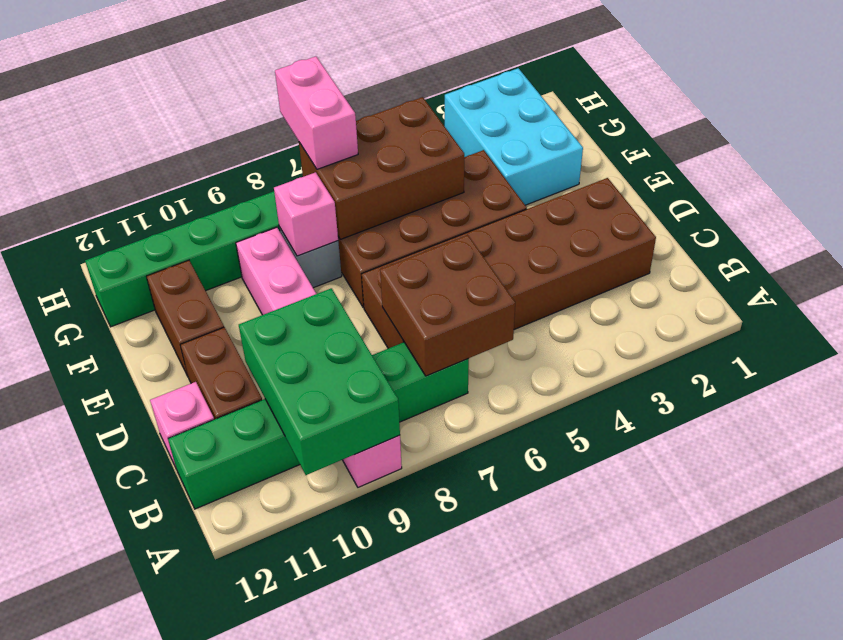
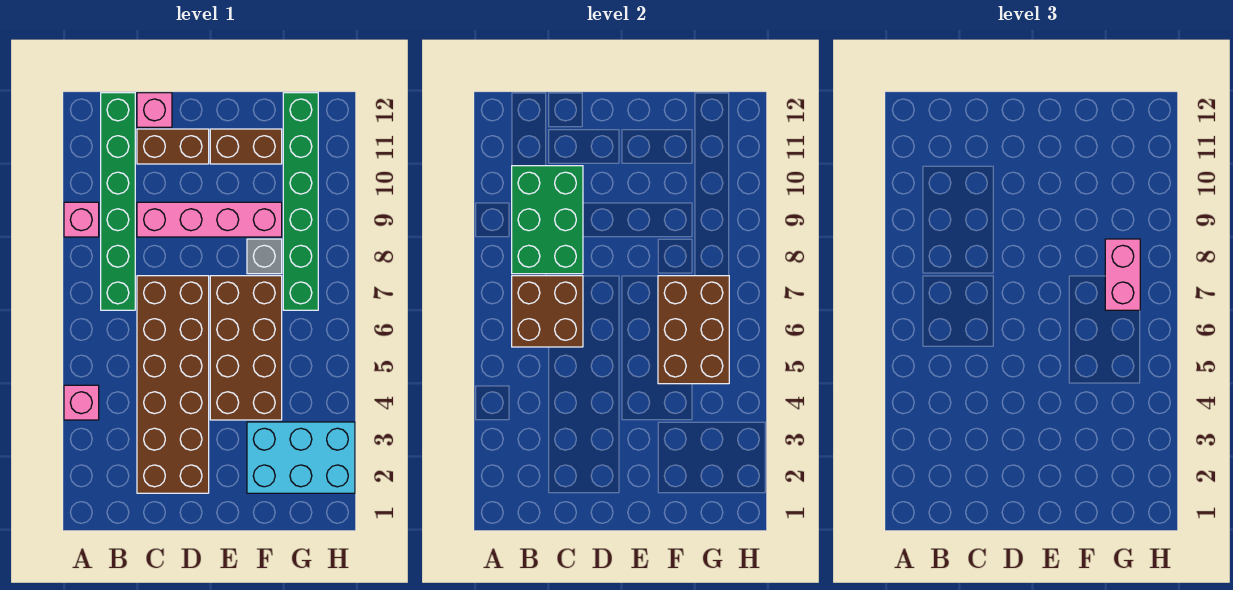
green 2x3 brick [239,288,400,475] -> green 2x3 brick turned to [512,166,583,274]
pink 1x1 brick [274,172,338,256] -> pink 1x1 brick moved to [64,385,99,420]
pink 1x2 brick [275,56,358,169] -> pink 1x2 brick turned to [1105,239,1140,310]

